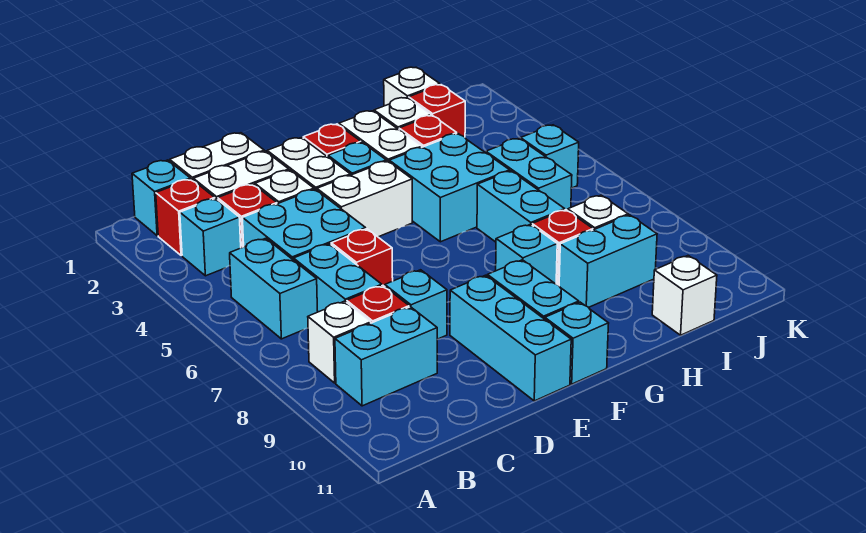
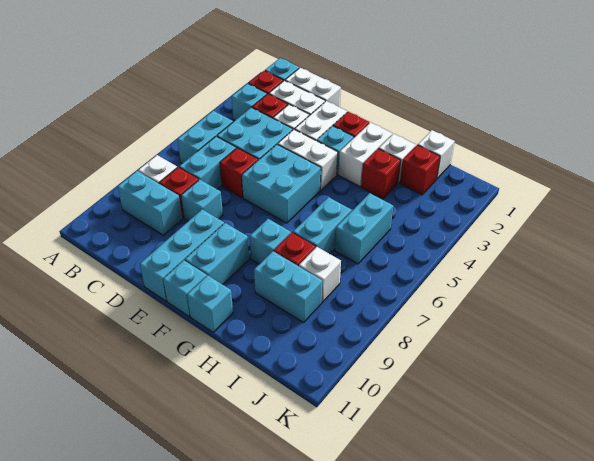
cyan 2x2 brick [389,134,510,242] -> cyan 2x2 brick moved to [242,144,321,223]
white 1x1 brick [652,256,717,335] -> none
cyan 1x1 brick [521,125,579,188] -> cyan 1x1 brick moved to [187,275,233,332]

